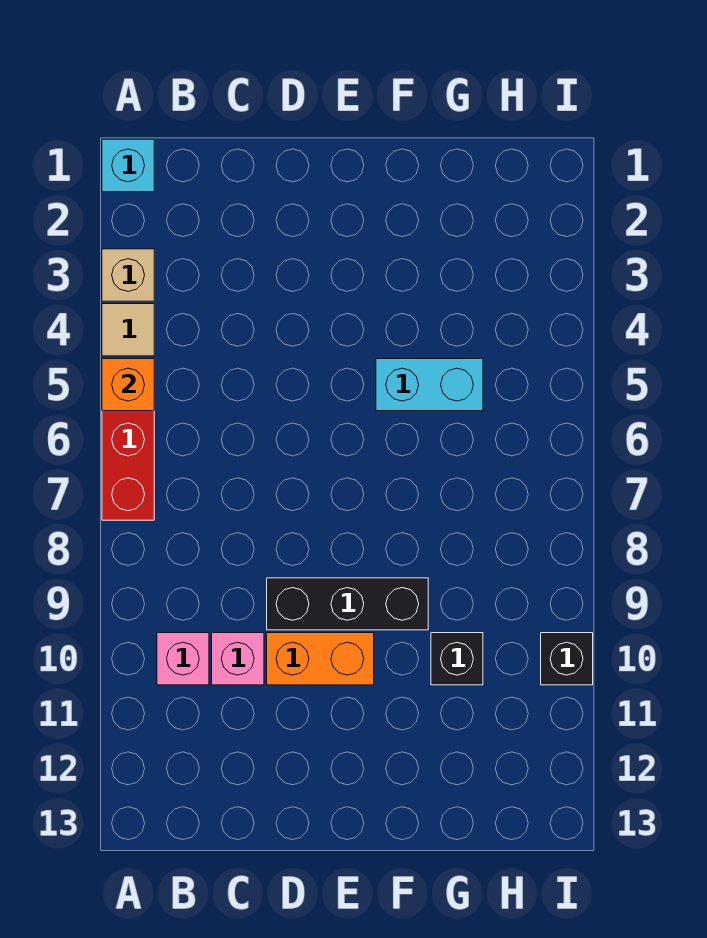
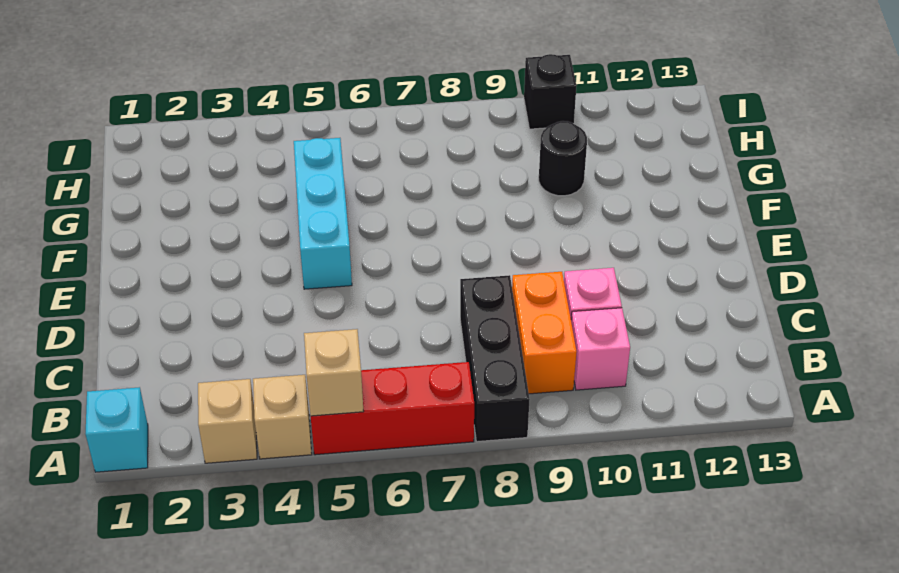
tan 1x1 tile [102,304,154,356] -> tan 1x1 brick [253,375,312,459]
orange 1x1 brick [102,359,154,411] -> tan 1x1 brick [304,329,364,416]
black 1x3 brick [267,578,428,630] -> black 1x3 brick moved to [460,275,530,442]
orange 1x2 brick [267,633,374,685] -> orange 1x2 brick moved to [512,272,577,394]
cyan 1x2 brick [376,359,483,411] -> cyan 1x3 brick [294,138,352,289]
black 1x1 brick [431,633,483,685] -> black 1x1 round brick [539,121,587,196]

